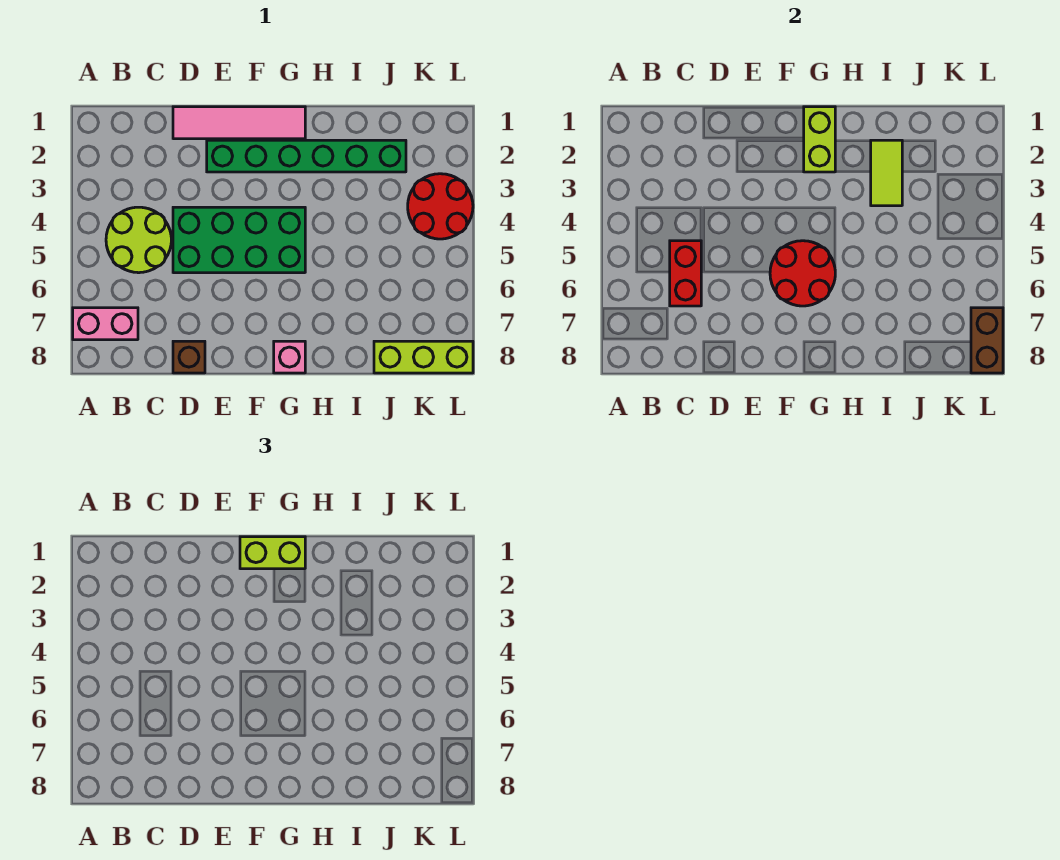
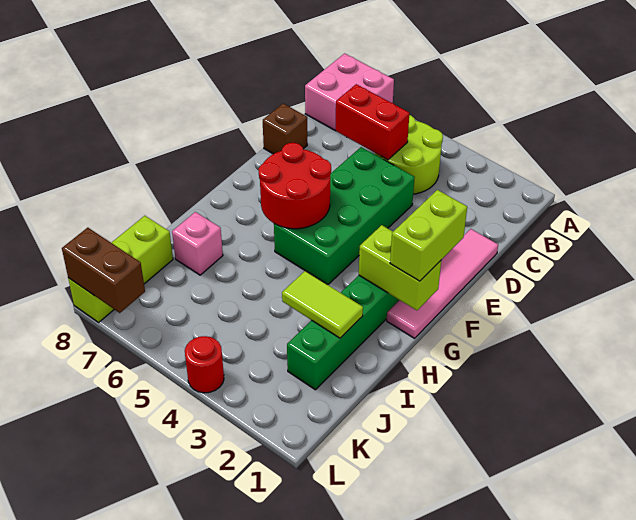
pink 1x2 brick [73,308,138,340] -> pink 2x2 brick [305,53,394,131]
pink 1x1 brick [274,341,305,373] -> pink 1x1 brick moved to [172,212,223,275]
red 2x2 round brick [408,174,473,239] -> red 1x1 round brick [185,336,224,393]

